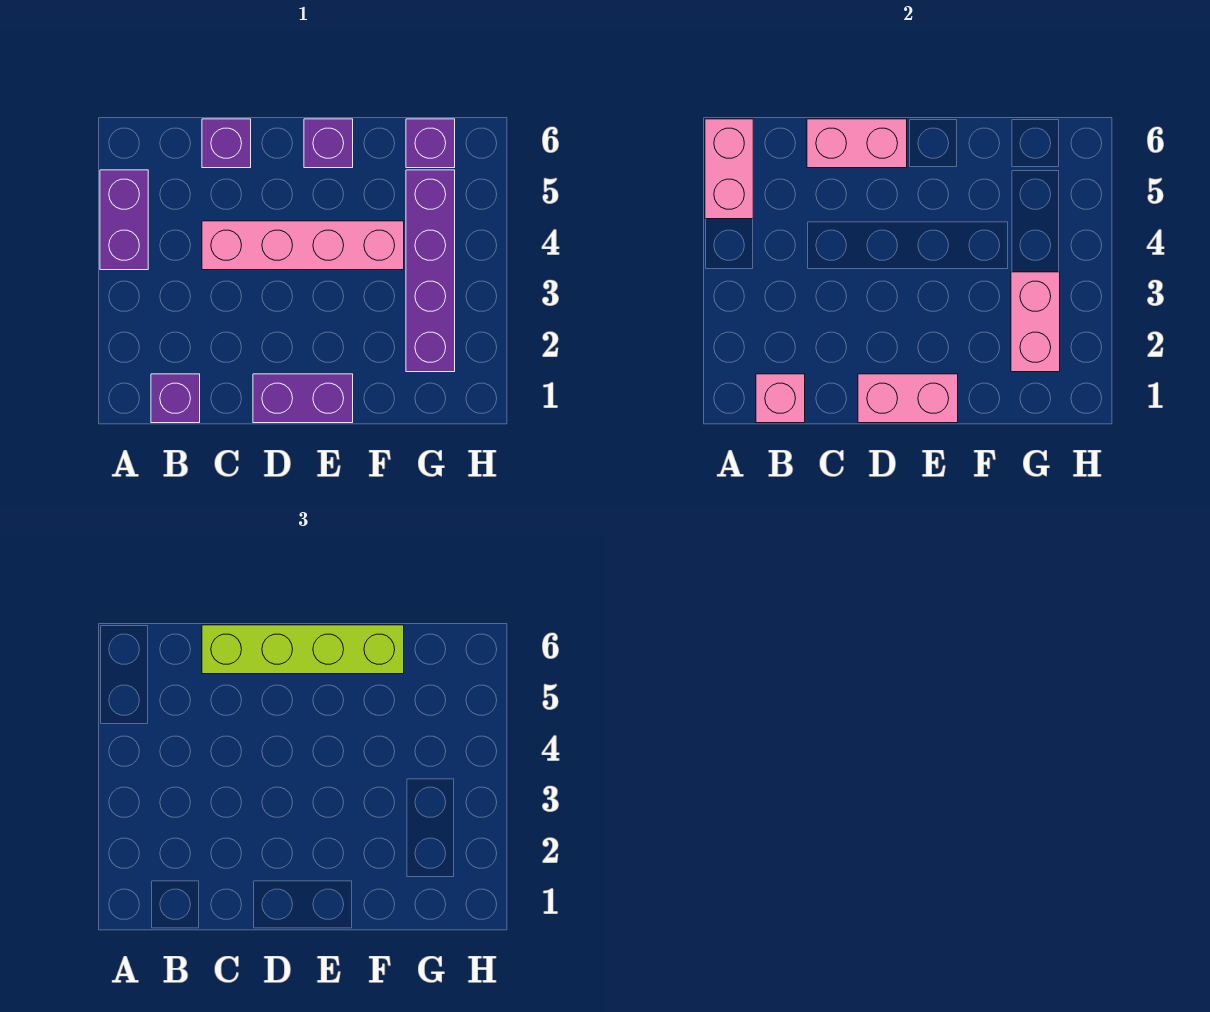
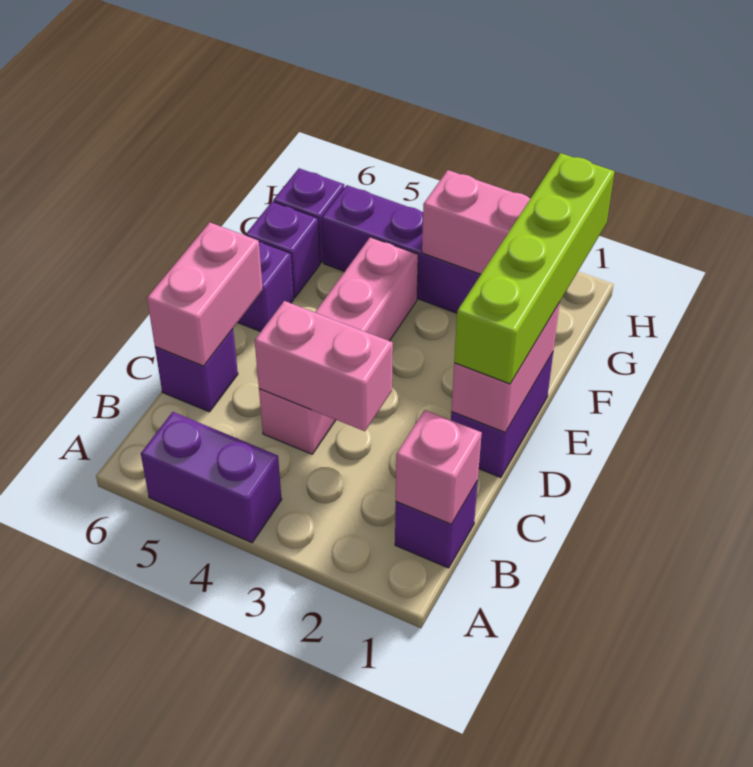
pink 1x2 brick [705,119,753,219] -> pink 1x2 brick moved to [255,301,393,431]
lime 1x4 brick [202,625,404,674] -> lime 1x4 brick moved to [454,153,614,384]
none -> purple 1x1 brick [246,202,320,298]

